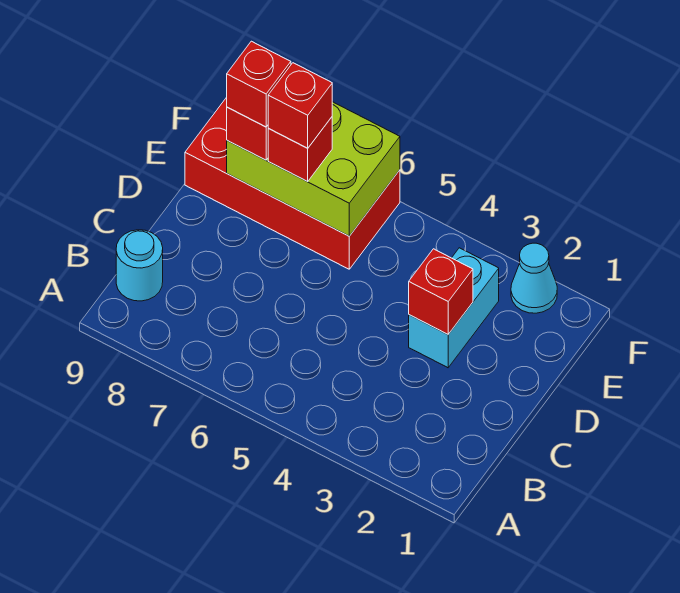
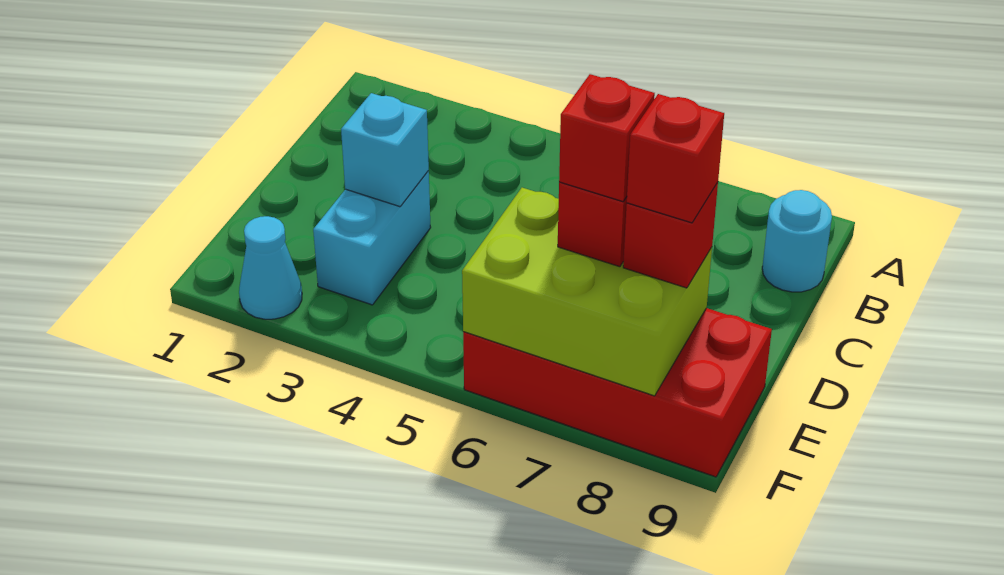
red 1x1 brick [409,249,473,334] -> cyan 1x1 brick [341,93,429,207]

